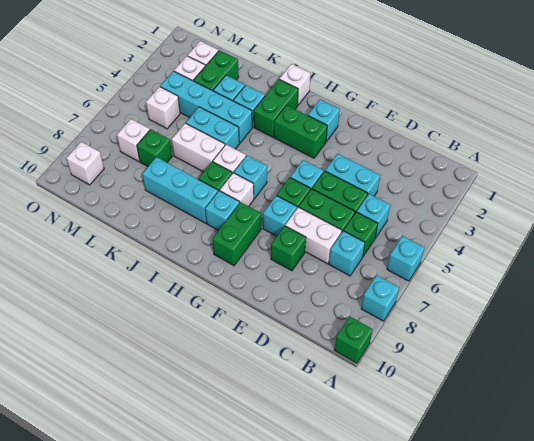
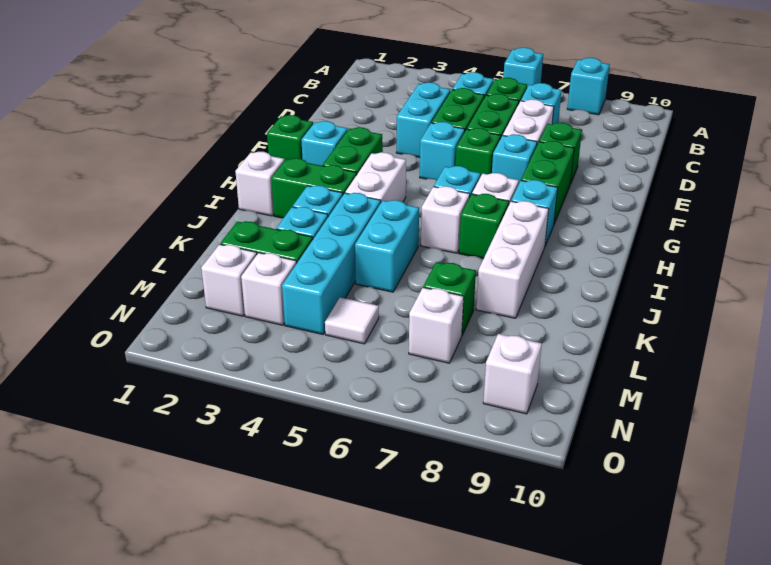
green 1x1 brick [334,316,373,363] -> green 1x1 brick moved to [267,115,313,161]
green 1x2 brick [212,202,261,265] -> green 1x2 brick turned to [521,141,574,224]
cyan 1x3 brick [142,157,218,223] -> white 1x3 brick [476,201,549,318]
white 1x2 brick [172,123,225,172] -> white 1x2 brick moved to [345,152,406,202]
white 1x1 brick [146,87,180,129] -> white 1x1 tile [325,297,379,344]

